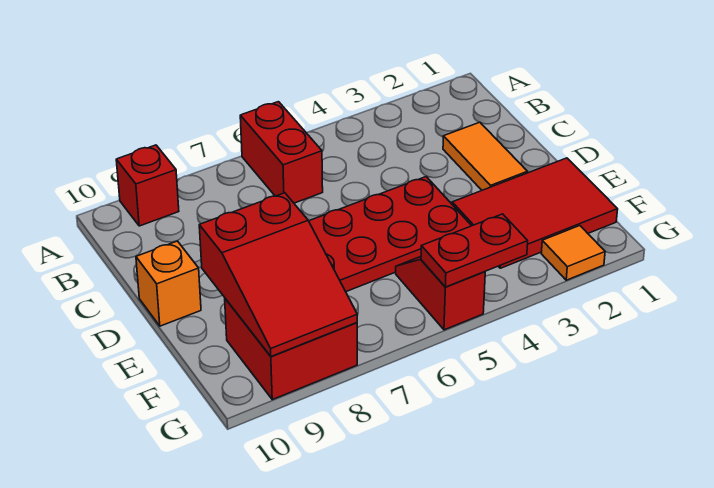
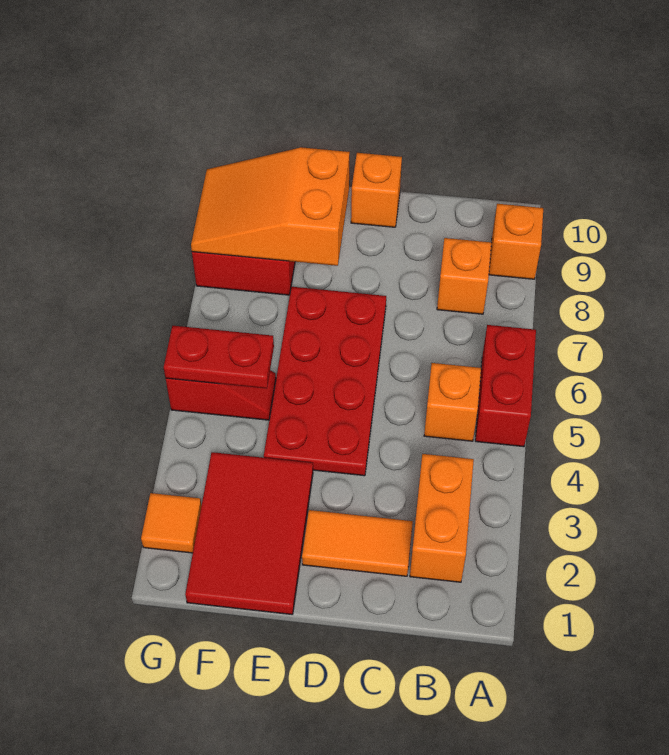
red 1x2 brick [240,102,323,203] -> red 1x2 brick turned to [475,325,536,447]
red 1x1 brick [116,145,179,226] -> orange 1x1 brick [489,204,543,279]
none -> orange 1x2 brick [410,454,474,582]
none -> orange 1x1 brick [424,363,481,441]
none -> orange 1x1 brick [437,238,491,314]
red 2x3 slope [199,193,357,356] -> orange 2x3 slope [191,147,350,266]
red 1x2 plate [421,214,528,287] -> red 1x2 plate turned to [164,326,274,388]

